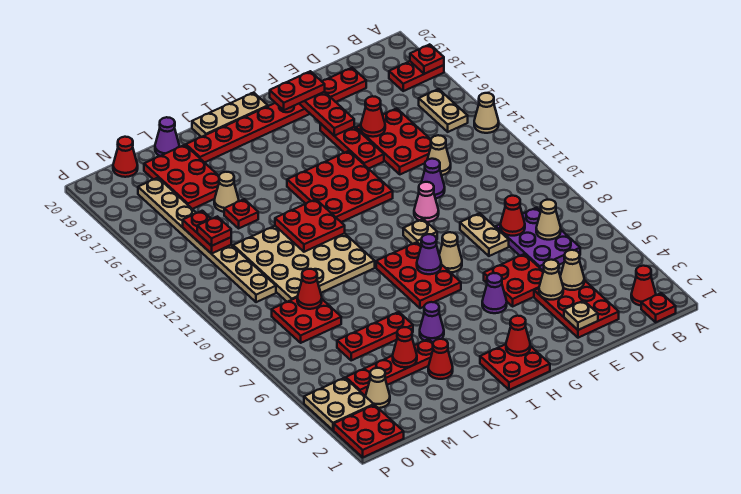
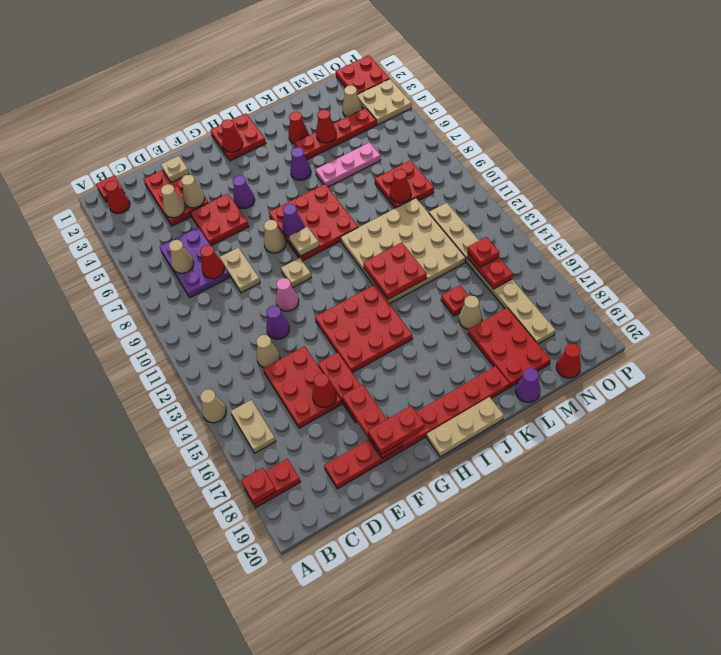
red 2x3 plate [376,242,461,308] -> red 3x3 plate [269,184,358,261]
none -> tan 1x1 plate [289,227,319,256]
red 1x3 plate [337,312,413,360] -> pink 1x3 plate [315,143,381,187]

